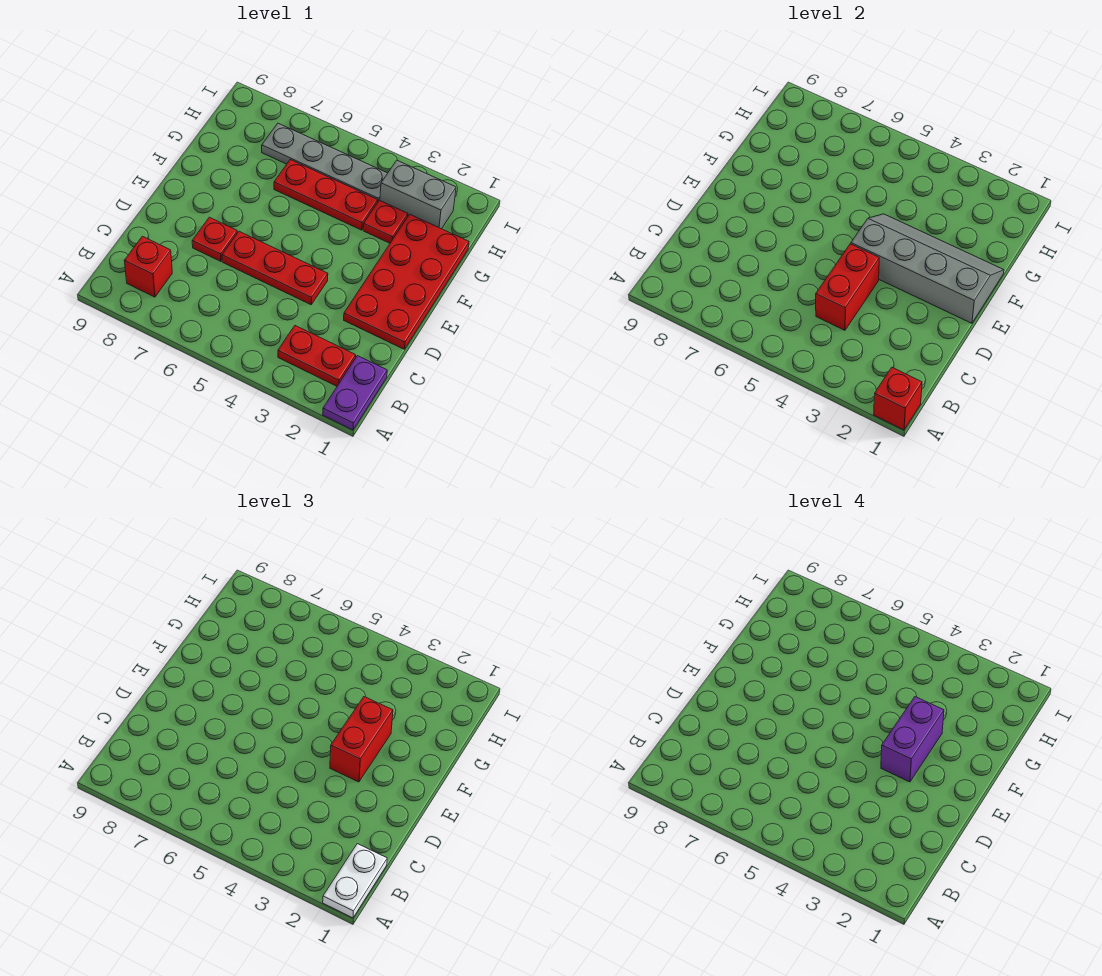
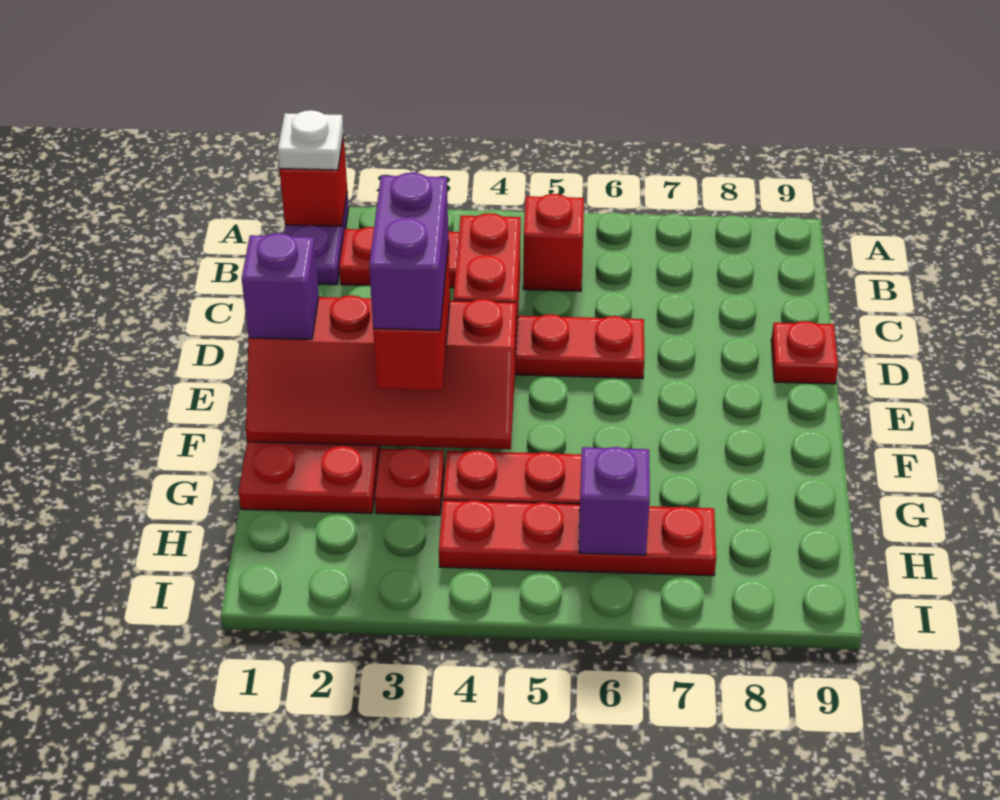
white 1x2 plate [323,844,387,918] -> white 1x1 plate [278,110,343,170]
red 1x1 brick [124,236,172,297] -> red 1x1 brick moved to [523,194,584,291]
red 1x1 plate [192,217,237,261] -> red 1x1 plate moved to [771,321,838,384]
grey 2x4 slope [851,214,1004,323] -> red 2x4 slope [246,295,516,449]
none -> purple 1x1 brick [242,233,319,339]
grey 1x2 brick [380,160,456,229] -> none
grey 1x4 plate [262,123,387,201] -> red 1x4 plate [439,500,716,576]
none -> purple 1x1 brick [579,447,650,555]

